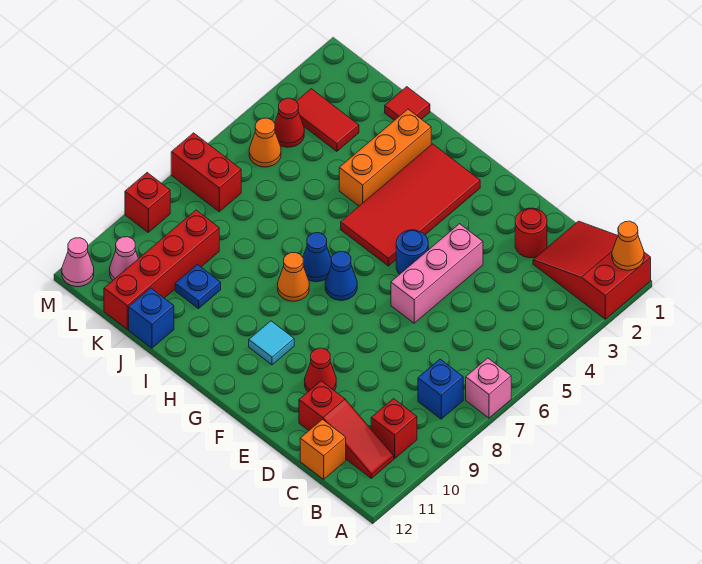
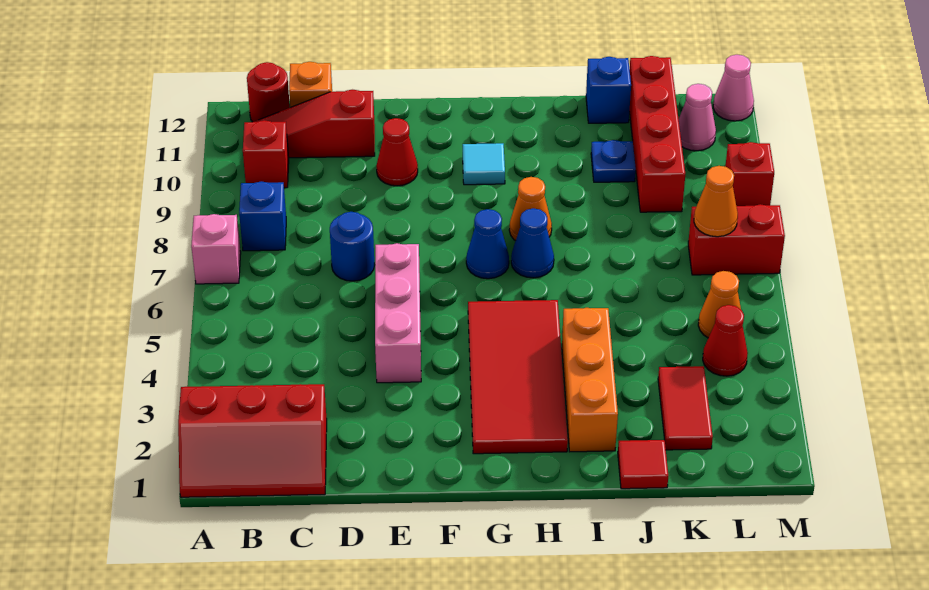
red 2x3 slope [533,221,651,319] -> red 2x3 slope turned to [178,384,327,497]
orange 1x1 cone [612,221,644,270] -> orange 1x1 cone moved to [694,166,738,237]
red 1x1 round brick [515,208,547,258] -> red 1x1 round brick moved to [247,62,290,122]
blue 1x1 round brick [396,230,428,274] -> blue 1x1 round brick moved to [330,212,374,281]
red 1x2 tile [296,89,359,151] -> red 1x2 tile turned to [658,366,713,450]

